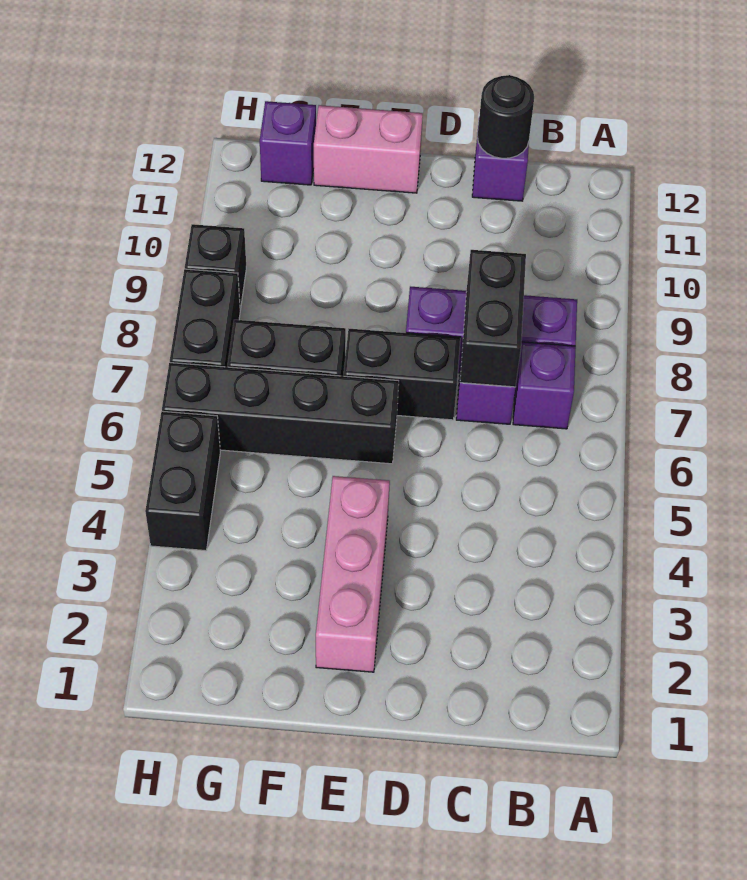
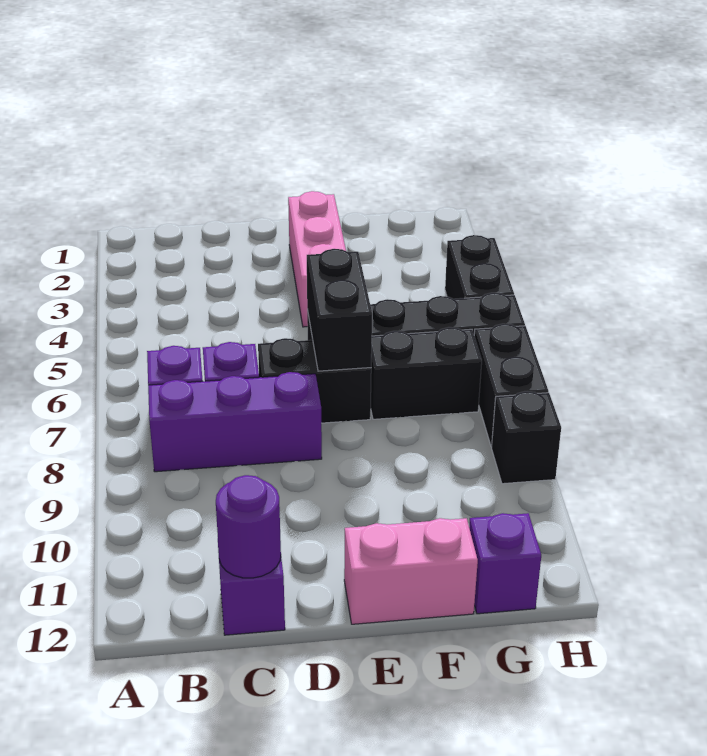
black 1x2 brick [460,250,526,387] -> black 1x2 brick moved to [307,249,372,371]
black 1x1 round brick [478,75,534,158] -> purple 1x1 round brick [216,475,281,578]

